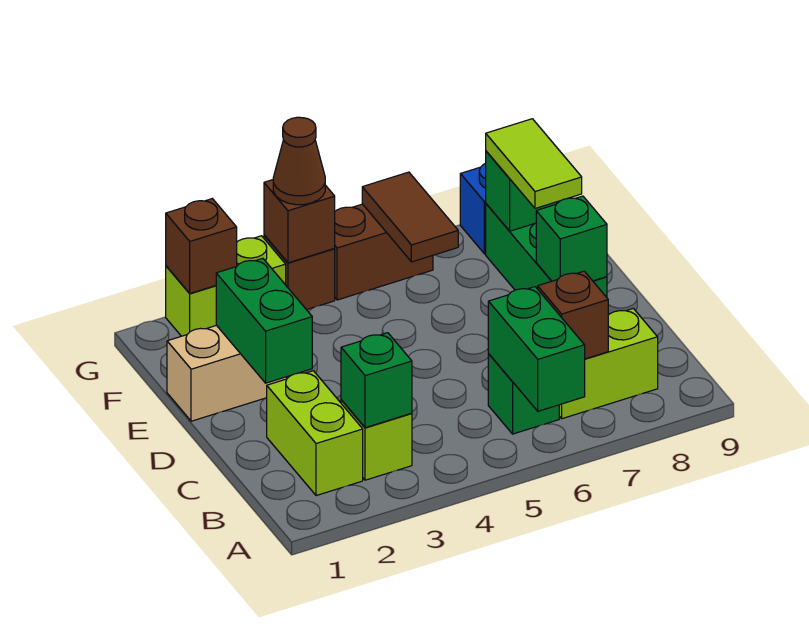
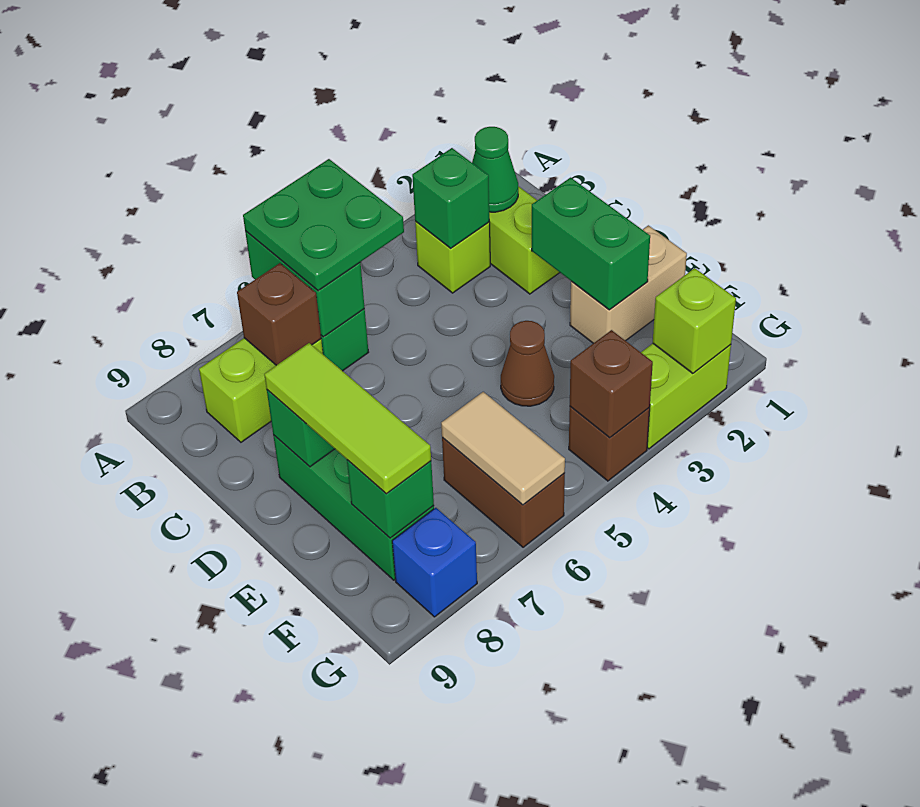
none -> green 2x2 plate [243,159,404,291]
none -> green 1x1 cone [472,127,518,212]
lime 1x2 tile [486,119,582,208] -> lime 1x3 tile [264,343,431,494]
brown 1x2 tile [362,172,458,262] -> tan 1x2 tile [441,392,565,505]
brown 1x1 brick [166,199,237,293] -> lime 1x1 brick [653,268,736,373]
brown 1x1 cone [273,117,325,205] -> brown 1x1 cone moved to [501,321,554,406]
brown 1x2 brick [335,204,433,300] -> brown 1x2 brick turned to [442,437,565,547]

